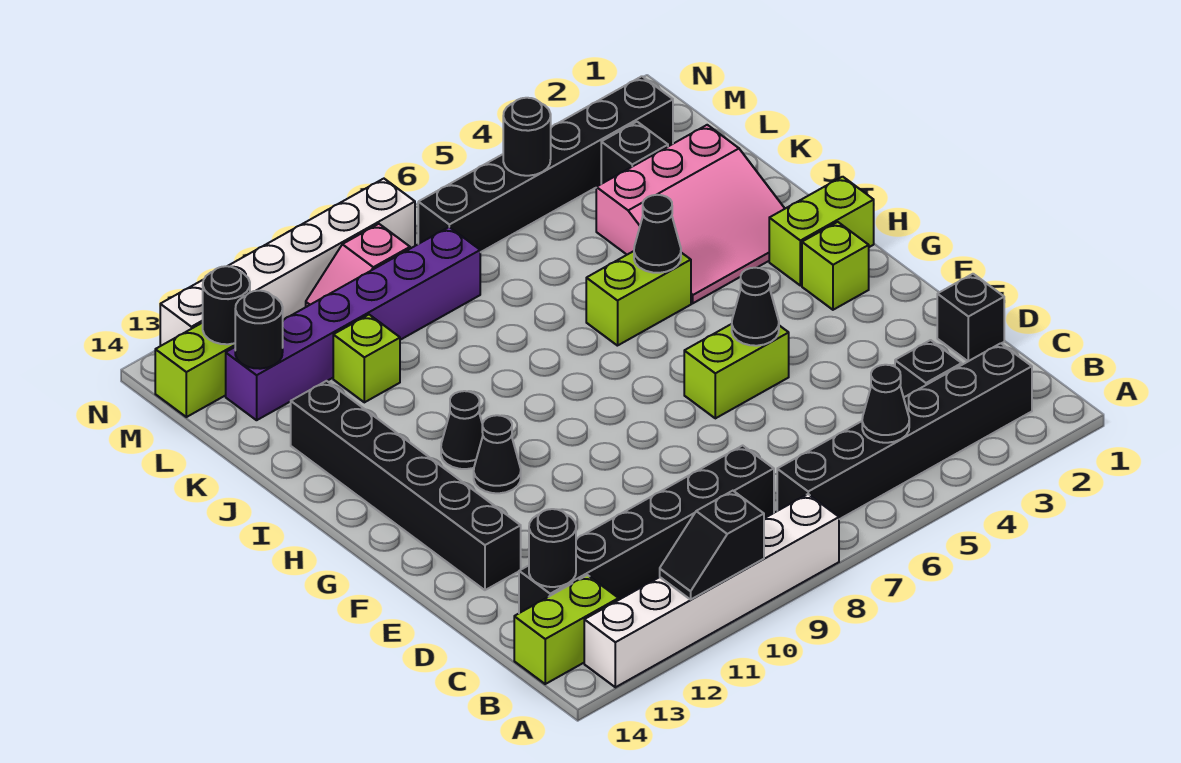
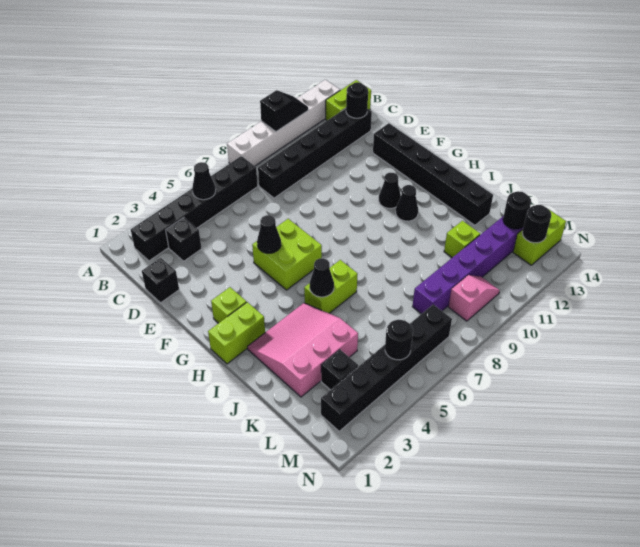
lime 1x2 brick [684,324,789,418] -> lime 2x2 brick [252,219,322,290]
white 1x6 brick [160,179,415,346] -> none

